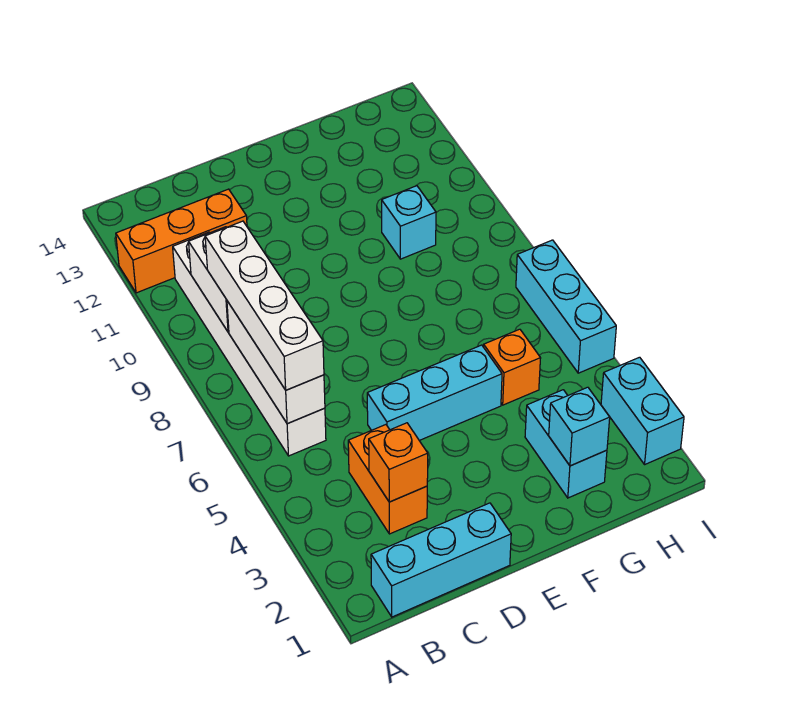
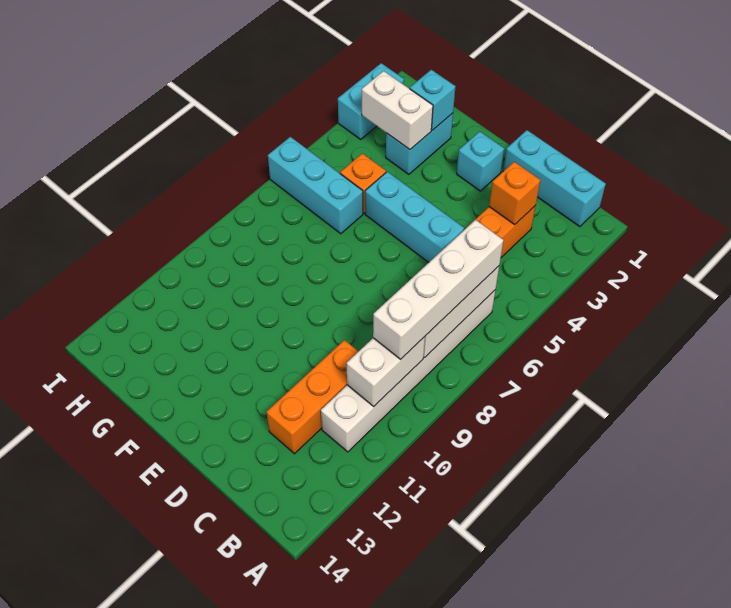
orange 1x3 brick [116,189,247,293] -> orange 1x3 brick turned to [266,340,358,454]
none -> white 1x2 brick [362,71,433,149]
cyan 1x1 brick [382,186,436,259] -> cyan 1x1 brick moved to [457,131,504,191]
cyan 1x3 brick [516,240,616,373] -> cyan 1x3 brick turned to [268,137,363,234]

